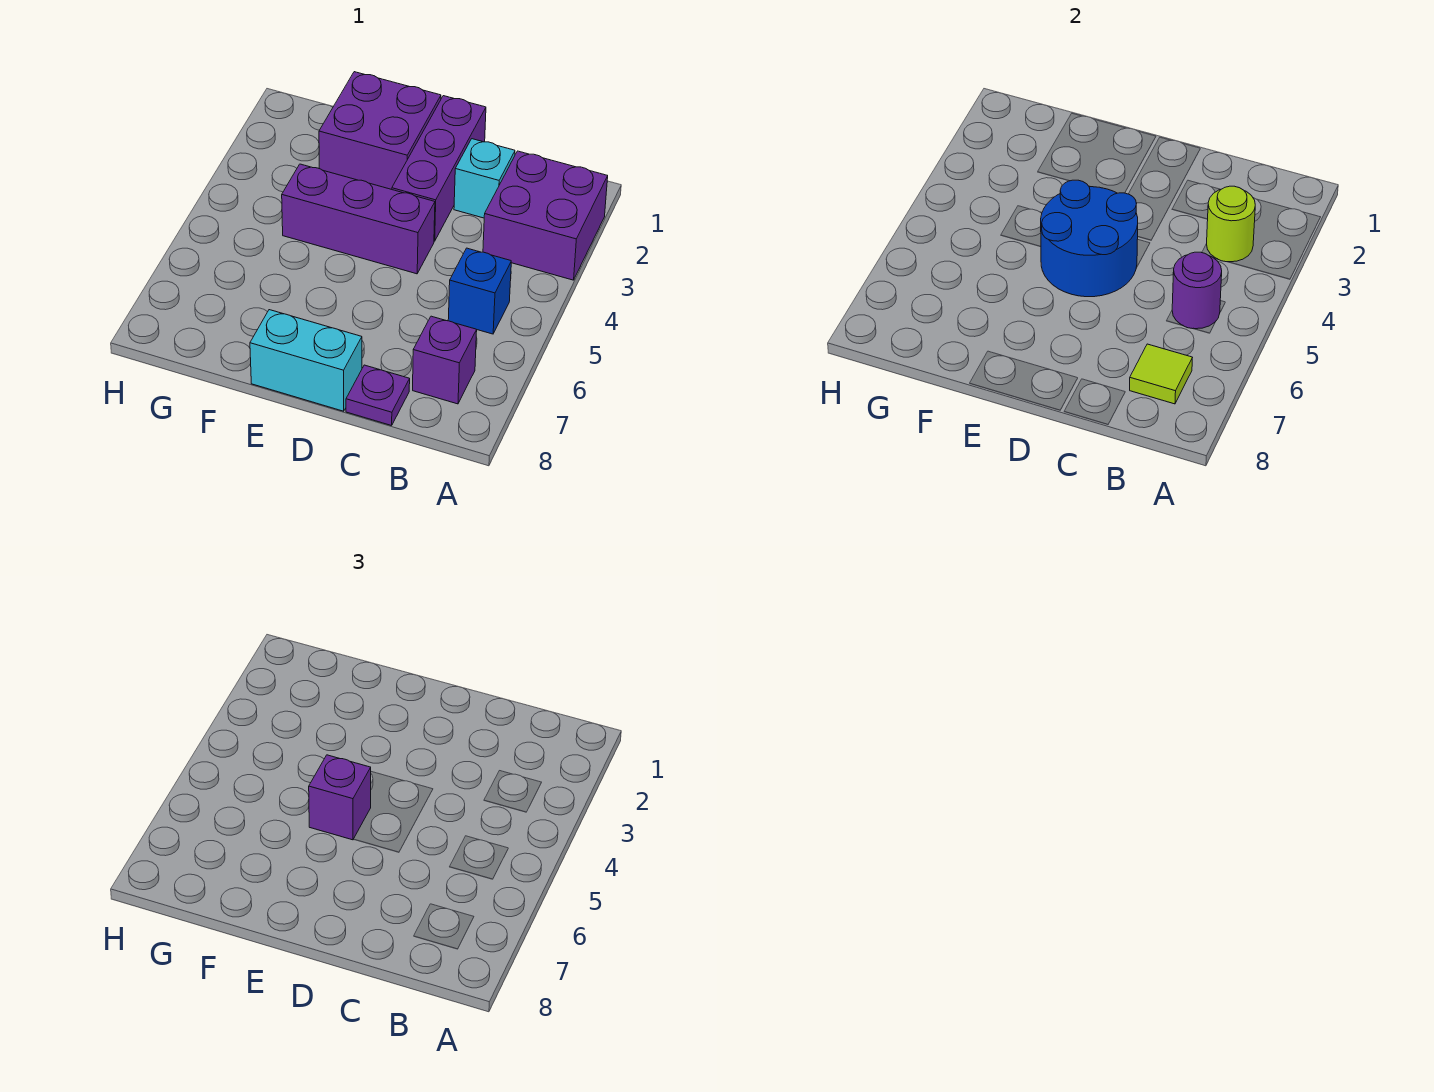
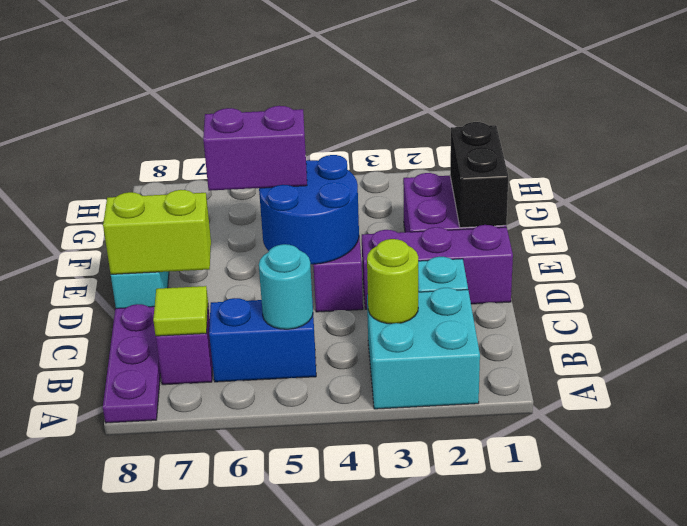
purple 2x2 brick [483,151,608,280] -> cyan 2x2 brick [367,288,480,409]
blue 1x1 brick [448,248,511,334] -> blue 1x2 brick [209,298,316,382]
purple 1x1 round brick [1172,252,1222,329] -> cyan 1x1 round brick [259,244,313,329]
purple 1x1 plate [346,365,410,426] -> purple 1x3 plate [103,304,161,423]
none -> lime 1x2 brick [103,190,211,274]
none -> black 1x2 brick [450,122,508,228]
purple 1x1 brick [309,755,371,840] -> purple 1x2 brick [203,106,307,191]

